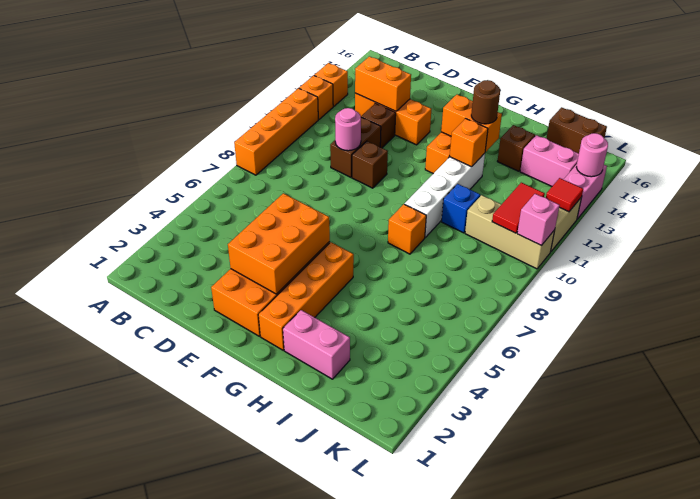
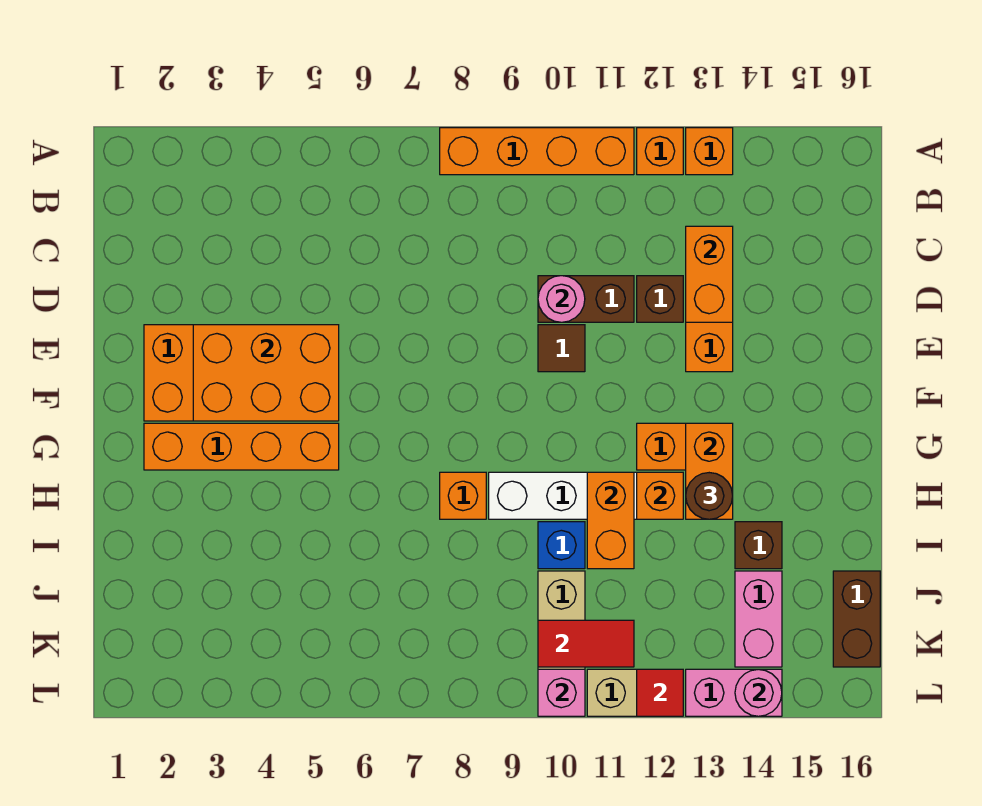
brown 1x1 brick [352,141,388,188] -> brown 1x1 tile [538,325,585,372]
pink 1x2 brick [283,310,350,379] -> none
none -> orange 1x2 brick [587,472,634,569]

